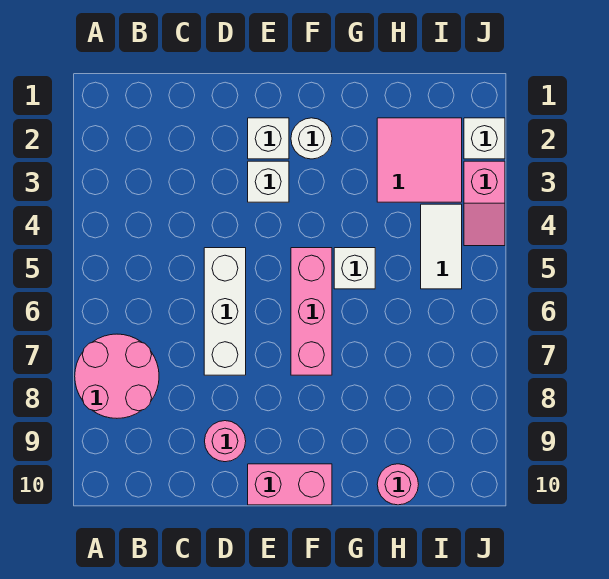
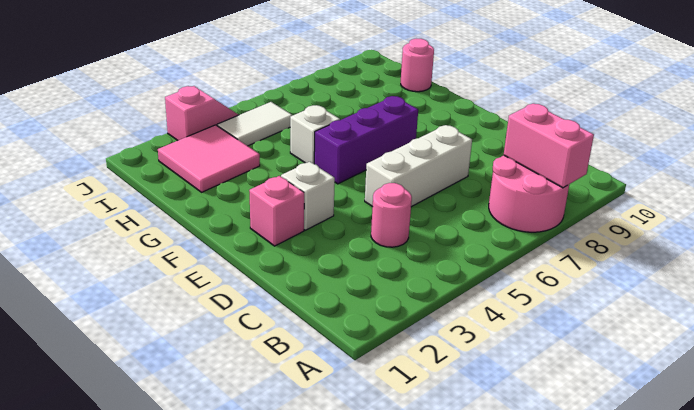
pink 1x1 round brick [205,421,246,462] -> pink 1x1 round brick moved to [371,183,412,247]
white 1x1 brick [248,118,289,159] -> pink 1x1 brick [249,176,304,246]
pink 1x2 brick [248,464,332,505] -> pink 1x2 brick moved to [504,104,594,188]
white 1x1 round brick [291,118,332,159] -> none
pink 1x3 brick [291,248,332,375] -> purple 1x3 brick [314,96,418,184]
white 1x1 brick [464,118,505,159] -> none

